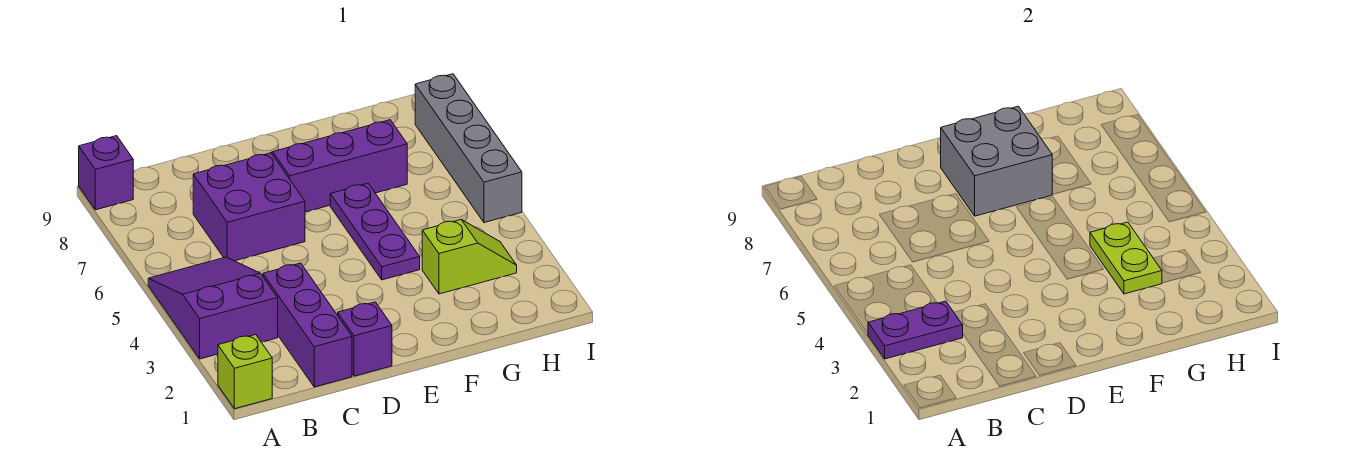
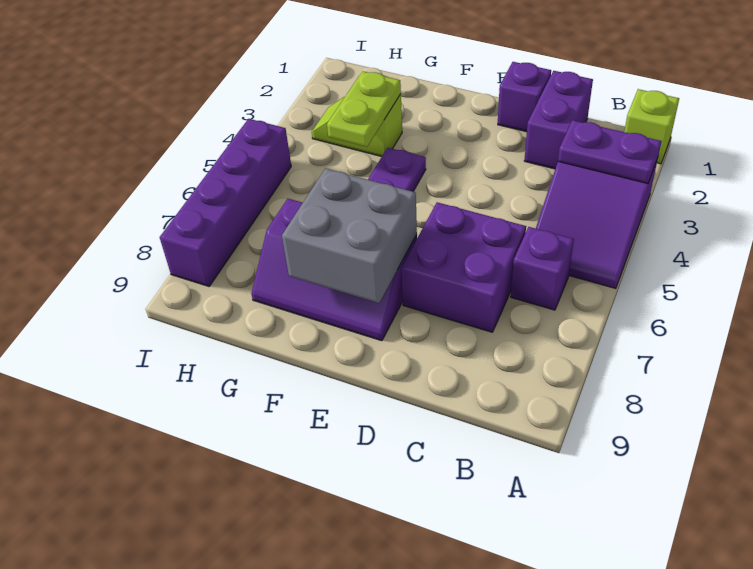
purple 1x1 brick [79,136,133,210] -> purple 1x1 brick moved to [511,227,574,310]
purple 1x3 brick [263,263,352,387] -> purple 1x2 brick [524,71,593,169]
grey 1x4 brick [415,74,522,223] -> purple 1x4 brick [160,119,291,286]

